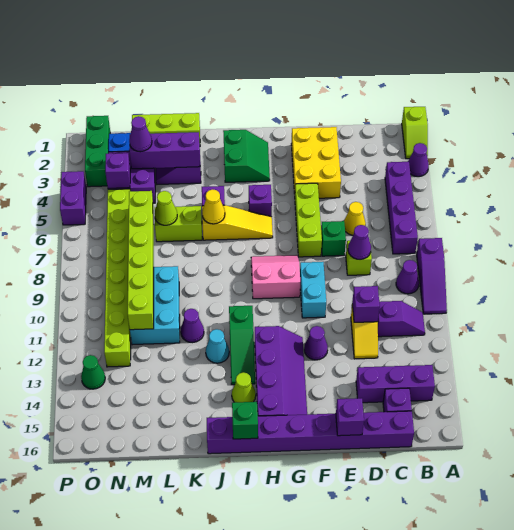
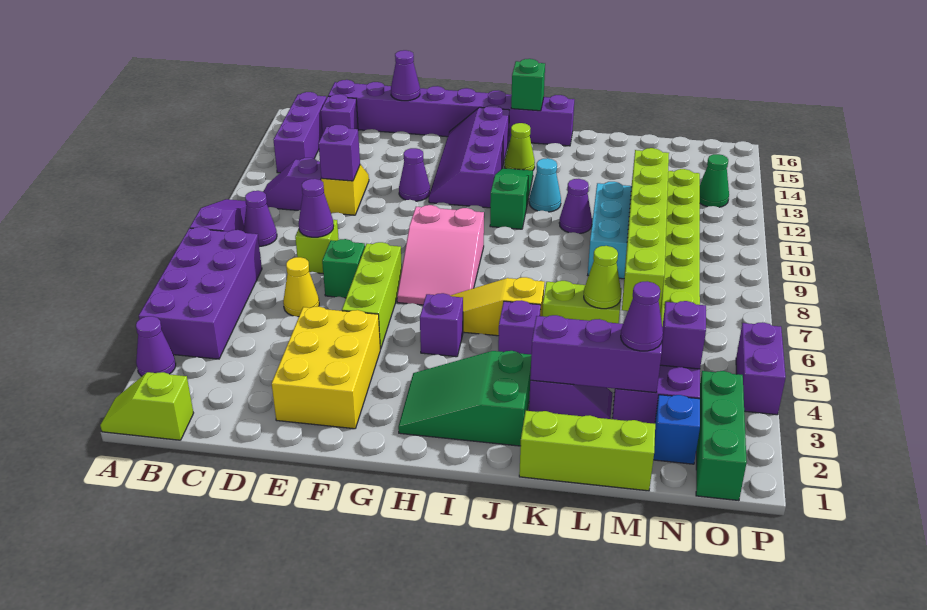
lime 1x2 slope [402,107,428,159] -> lime 1x2 slope turned to [100,372,193,440]
purple 1x4 brick [385,162,418,254] -> purple 2x4 brick [139,227,262,359]
purple 1x3 brick [356,365,435,403] -> purple 1x3 brick turned to [273,92,326,173]
purple 1x1 brick [336,398,364,436] -> purple 1x1 cone [391,50,420,101]
cyan 1x2 brick [300,262,326,318] -> none
pink 2x2 slope [251,255,300,299] -> pink 2x3 slope [397,205,484,305]
green 2x2 slope [223,130,270,182] -> green 2x3 slope [398,351,531,446]
yellow 1x1 cone [202,189,225,224] -> none

